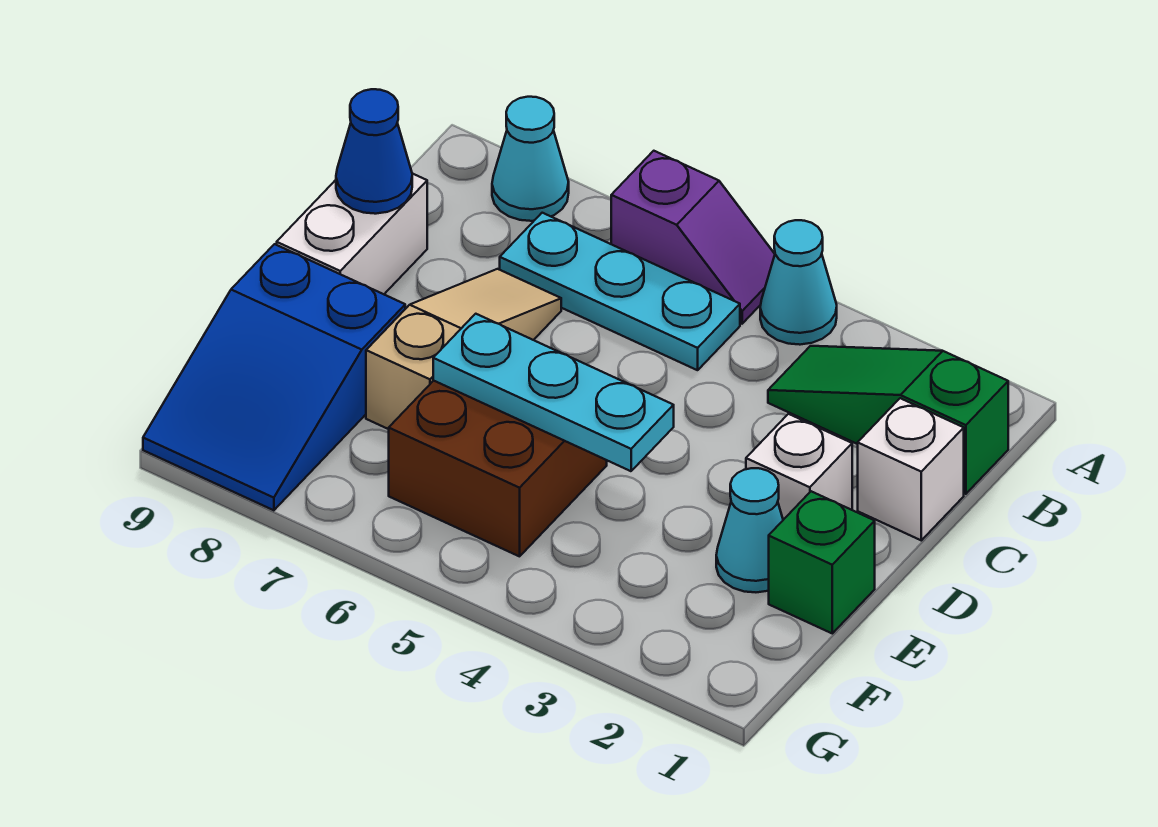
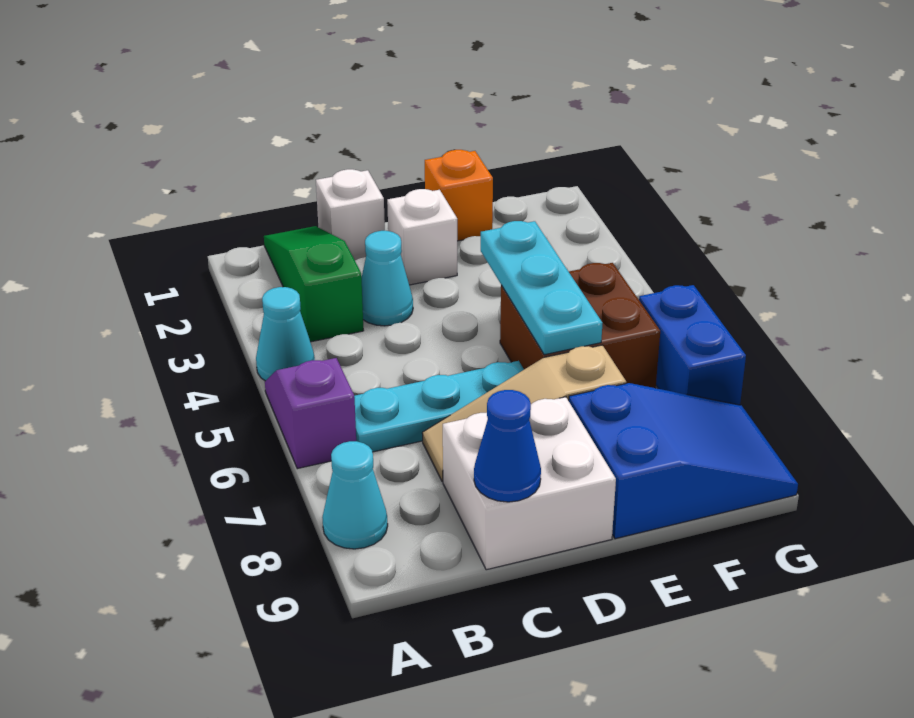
green 1x3 slope [768,346,1008,494] -> green 1x3 slope turned to [264,226,364,342]
cyan 1x3 plate [500,213,740,370] -> cyan 1x3 plate turned to [354,361,524,452]
white 1x2 brick [277,174,427,294] -> white 2x2 brick [443,397,616,570]
green 1x1 brick [769,491,875,633] -> orange 1x1 brick [425,150,493,241]
cyan 1x1 cone [716,468,783,592] -> cyan 1x1 cone moved to [361,231,413,326]
none -> blue 1x2 brick [639,285,746,405]

